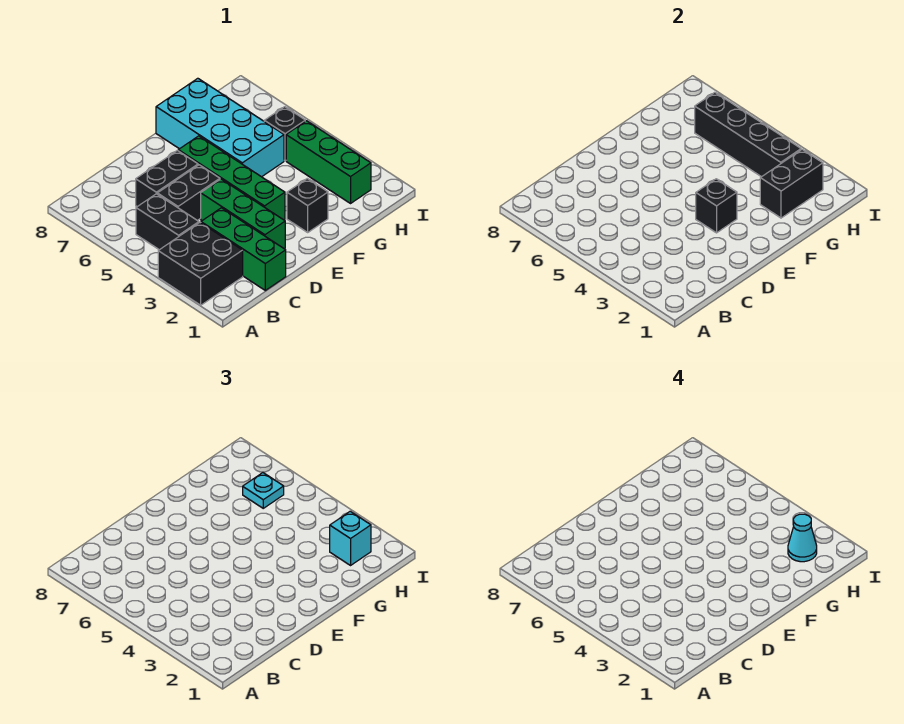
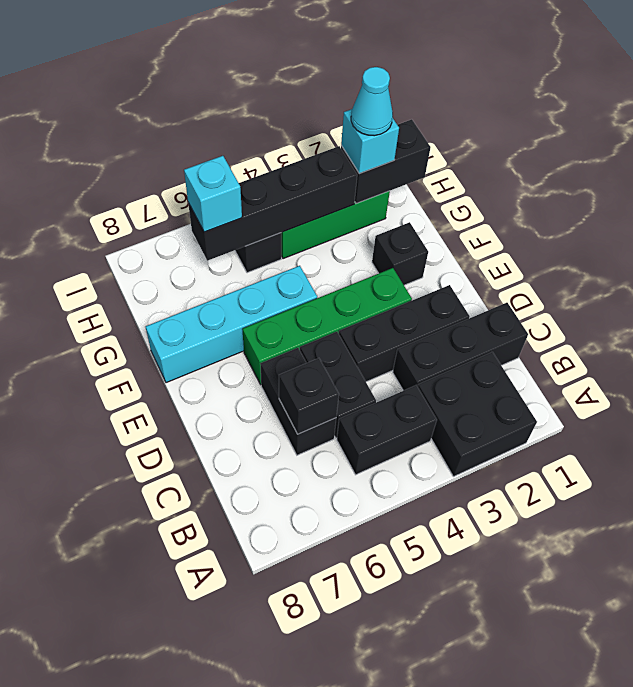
green 1x3 brick [201,208,286,290] -> black 1x3 brick [393,303,528,391]
green 1x3 brick [201,179,285,249] -> black 1x3 brick [339,285,470,382]
black 1x1 brick [696,179,737,233] -> black 1x1 brick moved to [279,358,339,434]
cyan 2x4 brick [156,78,284,177] -> cyan 1x4 brick [146,266,317,383]
black 1x2 brick [760,149,823,218] -> black 1x2 brick turned to [341,119,431,204]
cyan 1x1 plate [243,473,284,508] -> cyan 1x1 brick [184,156,242,232]

